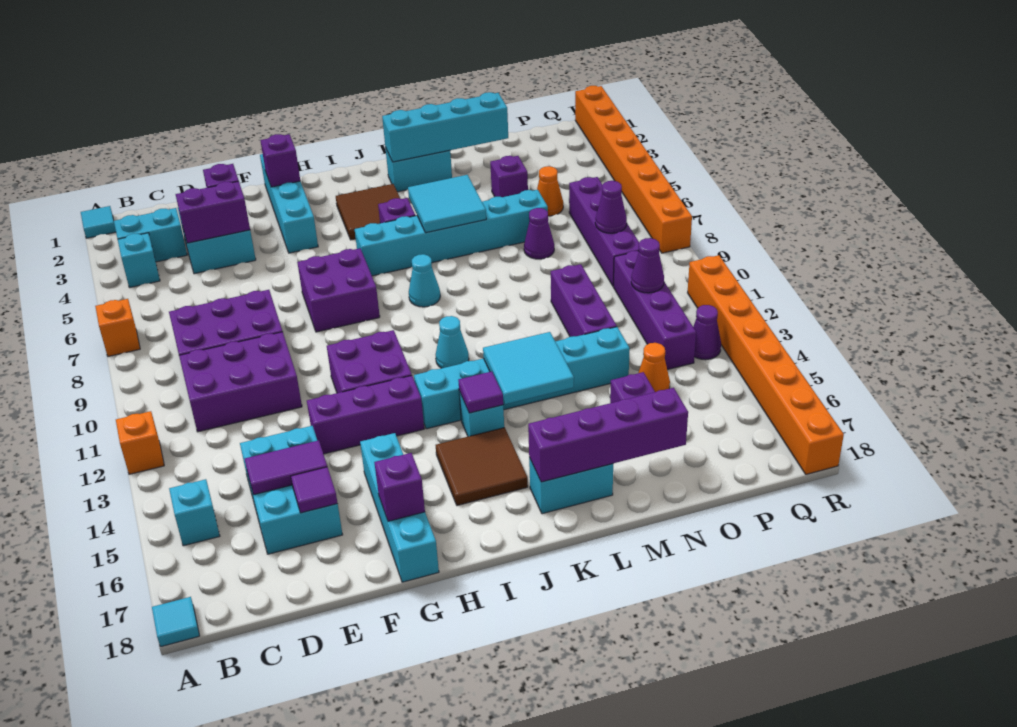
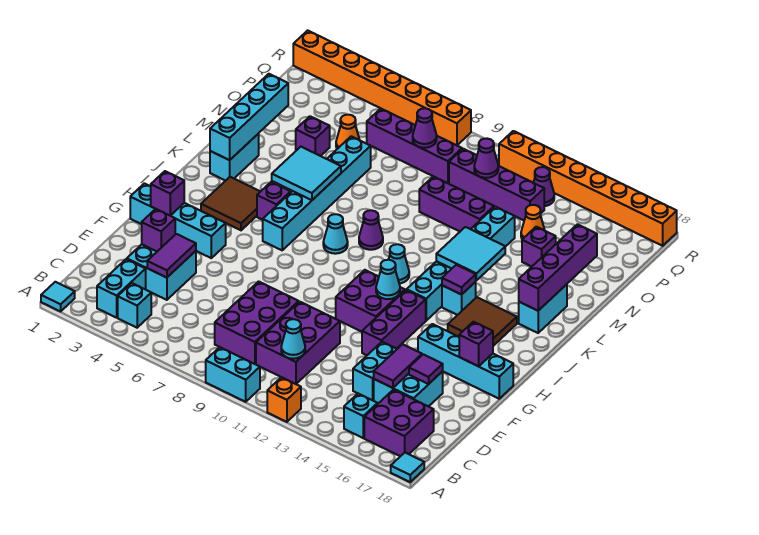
orange 1x1 brick [95,299,140,356] -> none
none -> cyan 1x2 brick [206,347,260,402]
none -> cyan 1x1 cone [281,319,305,359]
purple 1x2 brick [176,181,250,243] -> purple 1x2 tile [147,234,196,278]
purple 2x2 brick [297,248,380,332] -> purple 2x2 brick moved to [364,390,434,456]
none -> cyan 1x1 cone [376,260,400,299]
purple 1x1 cone [524,208,554,259] -> purple 1x1 cone moved to [359,210,383,250]

